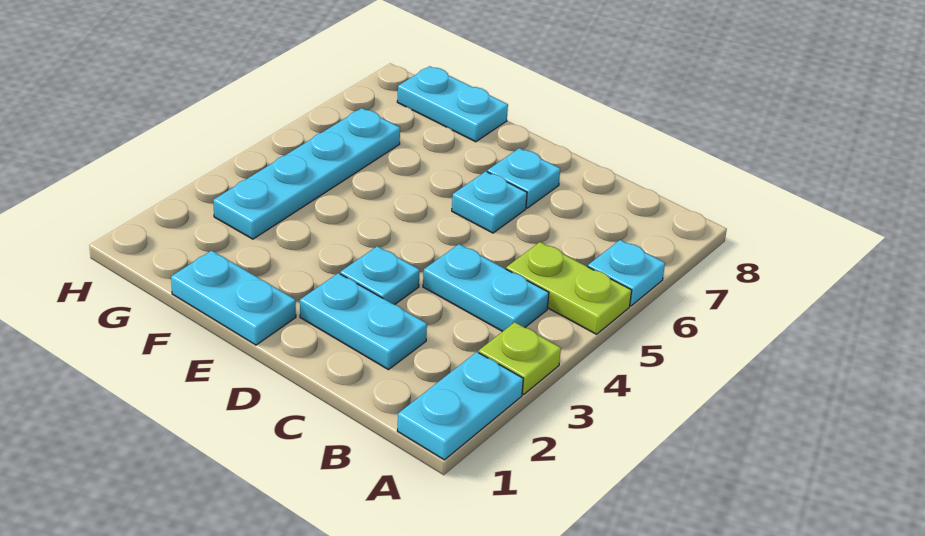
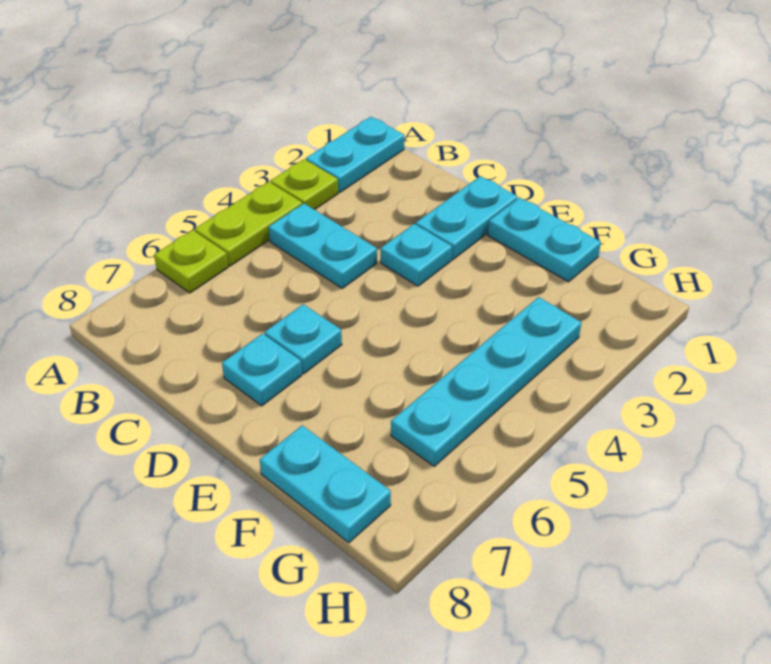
lime 1x2 plate [506,242,632,334] -> lime 1x2 plate turned to [195,182,302,266]
cyan 1x1 plate [587,240,665,306] -> lime 1x1 plate [154,230,228,293]
cyan 1x2 plate [300,273,427,370] -> cyan 1x2 plate turned to [416,176,517,260]

